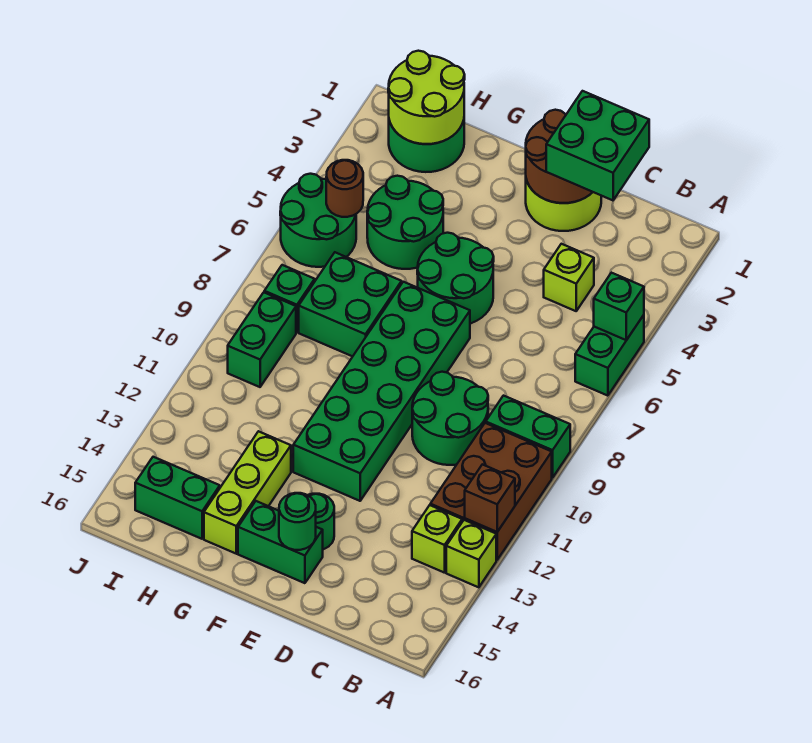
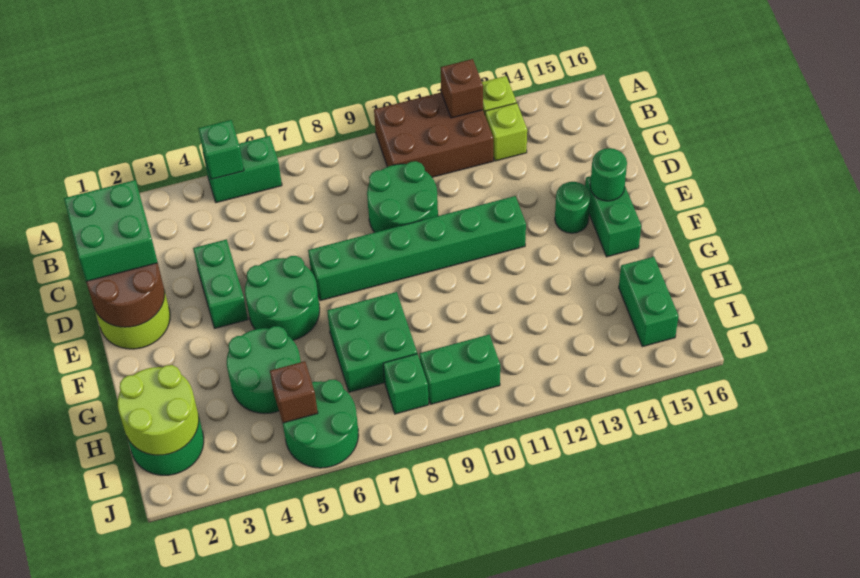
green 1x2 brick [486,396,570,478] -> green 1x2 brick moved to [193,239,248,328]
lime 1x1 brick [544,244,594,311] -> none
green 2x6 brick [293,282,470,501] -> green 1x6 brick [308,196,526,301]
lime 1x3 brick [204,431,291,554] -> none
brown 1x1 round brick [326,160,363,217] -> brown 1x1 brick [270,361,318,423]

